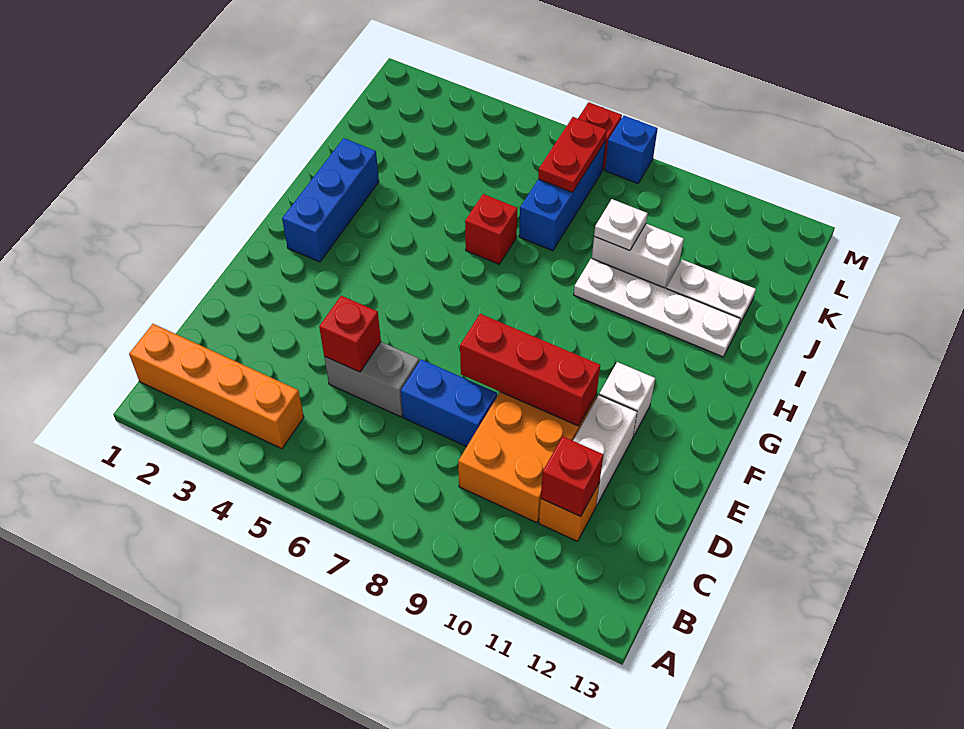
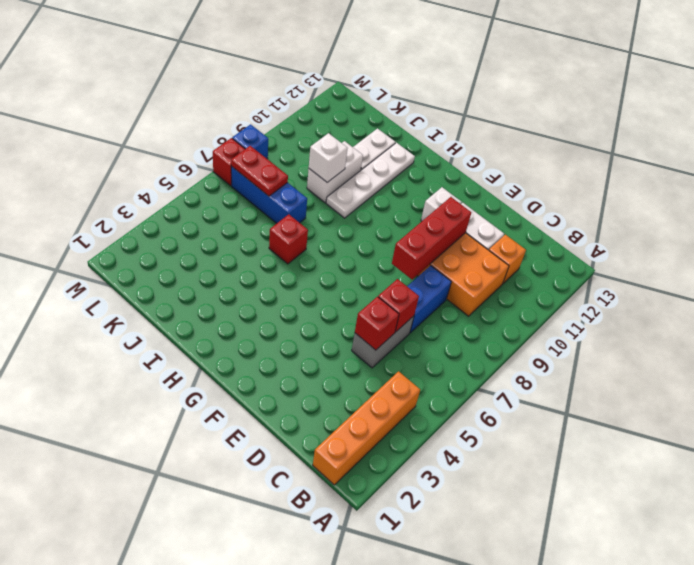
red 1x1 brick [541,436,604,517] -> red 1x1 brick moved to [378,279,419,332]
blue 1x3 brick [282,138,379,262] -> none
white 1x1 plate [594,199,648,251] -> white 1x1 brick [309,133,348,182]

